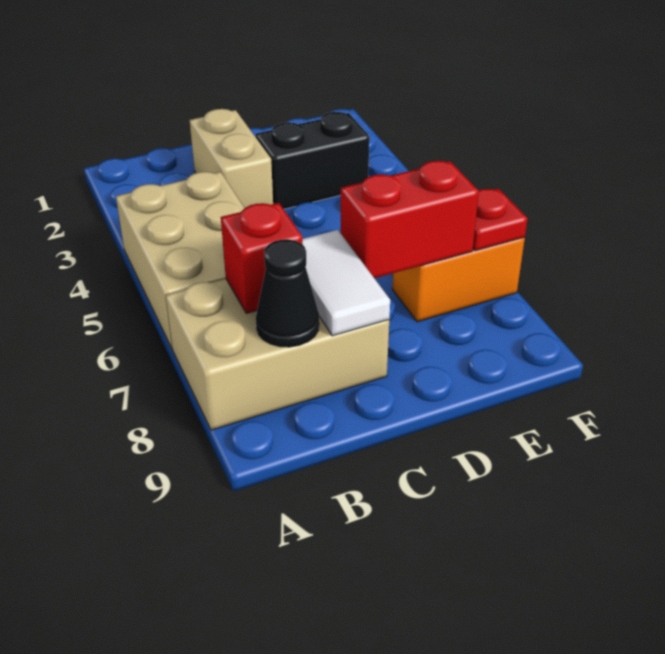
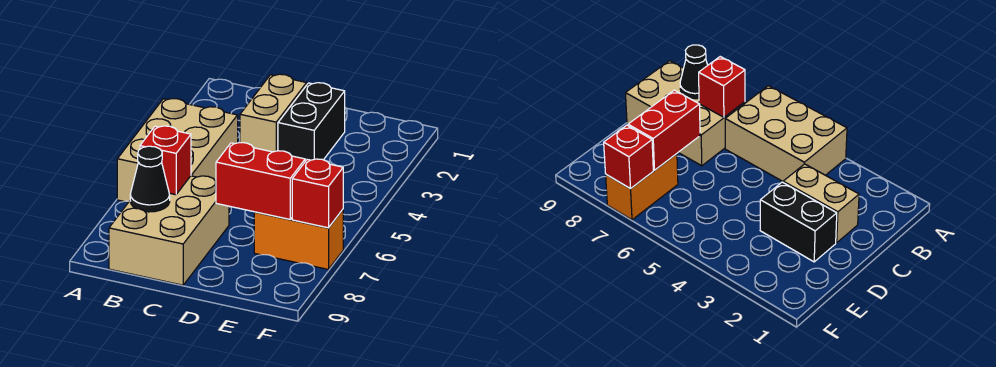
tan 2x3 brick [166,279,389,430] -> tan 2x3 brick turned to [109,176,229,285]
white 1x2 tile [302,230,390,336] -> none
black 1x2 brick [256,112,369,209] -> black 1x2 brick turned to [278,83,345,161]
red 1x1 plate [473,189,528,251] -> red 1x1 brick [292,159,343,228]

